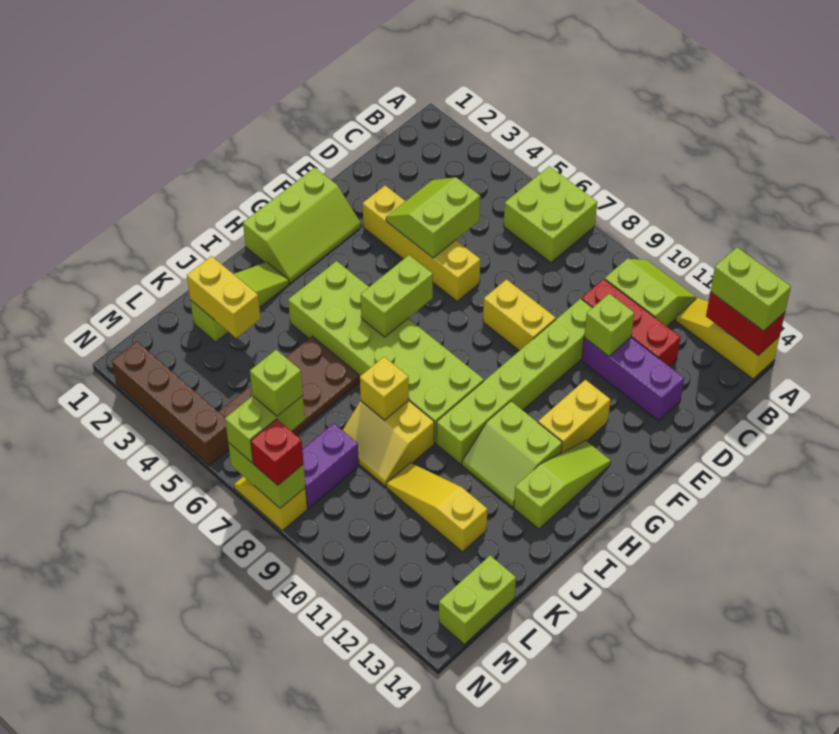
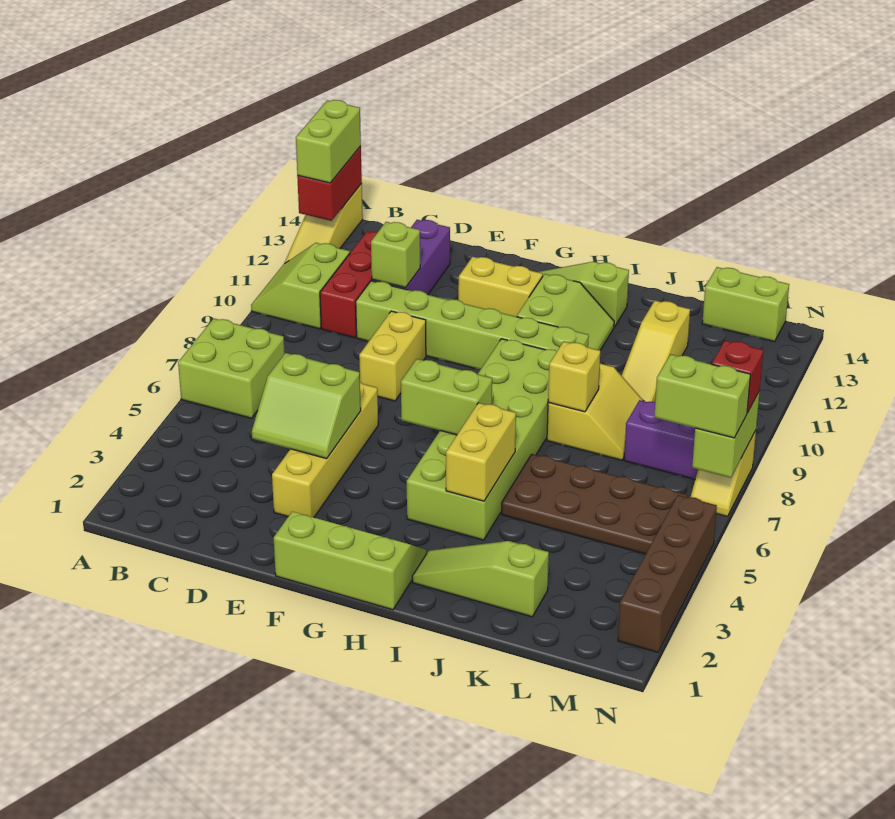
yellow 1x2 brick [187,256,260,338] -> yellow 1x2 brick moved to [446,403,516,501]
lime 1x1 brick [250,350,303,416] -> none

